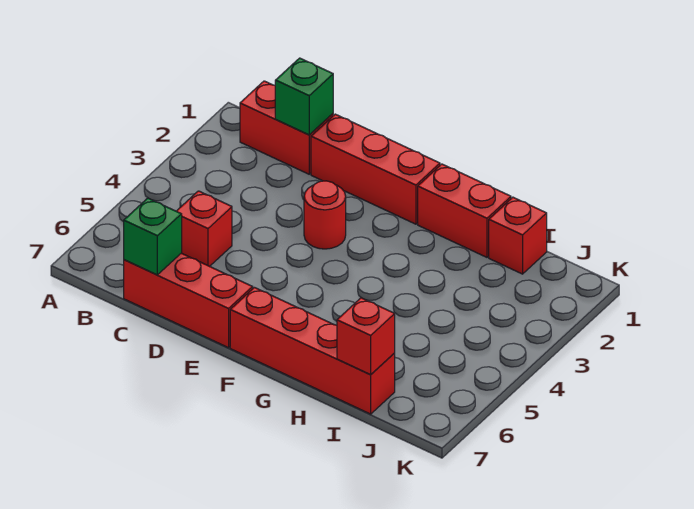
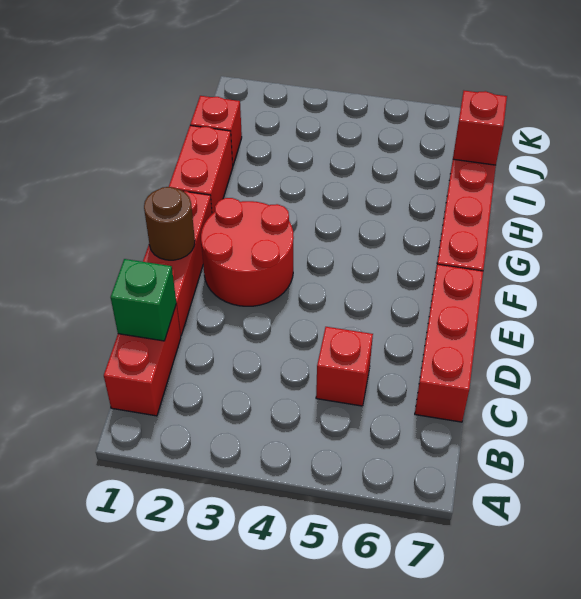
green 1x1 brick [124,198,182,275] -> none
none -> brown 1x1 round brick [144,187,195,260]
red 1x1 round brick [304,181,346,249] -> red 2x2 round brick [201,198,294,306]

